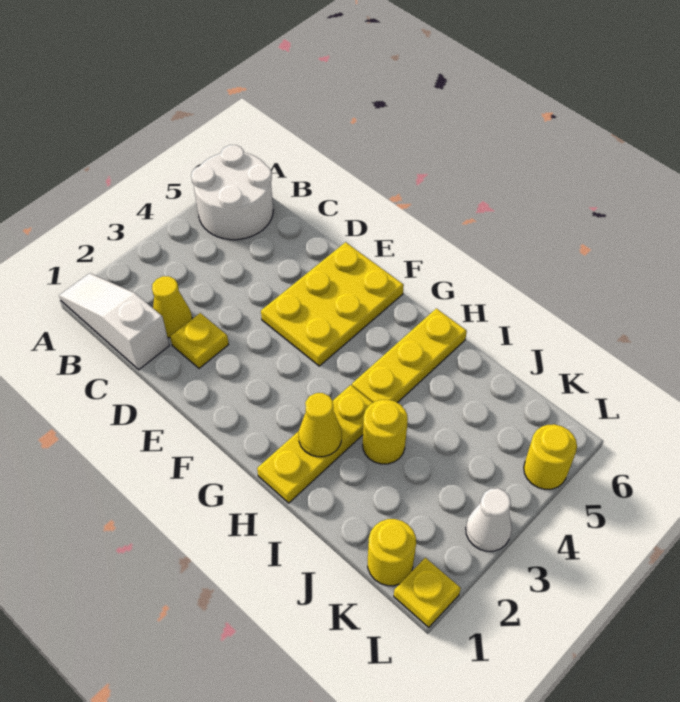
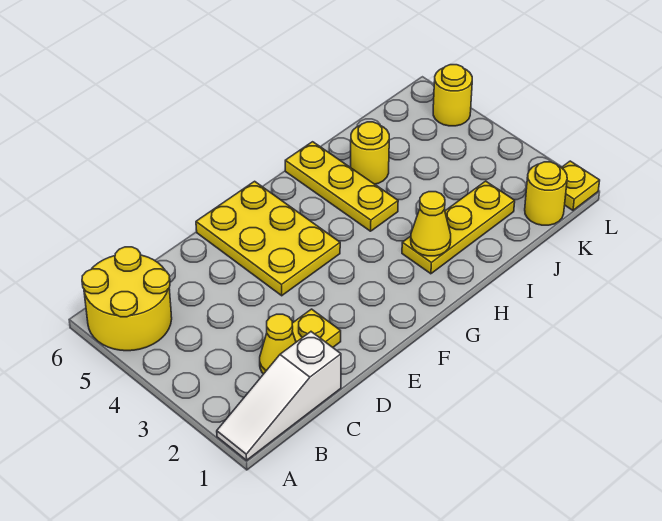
white 2x2 round brick [191,145,273,240] -> yellow 2x2 round brick [82,247,172,351]
yellow 1x3 plate [257,385,373,503] -> yellow 1x3 plate turned to [402,181,515,274]
yellow 1x1 round brick [363,400,408,464] -> yellow 1x1 round brick moved to [351,122,389,184]
white 1x1 cone [466,488,512,551] -> none

